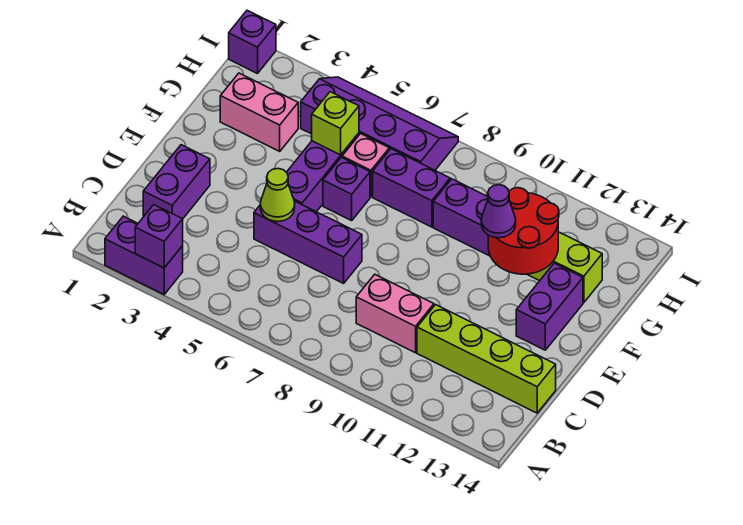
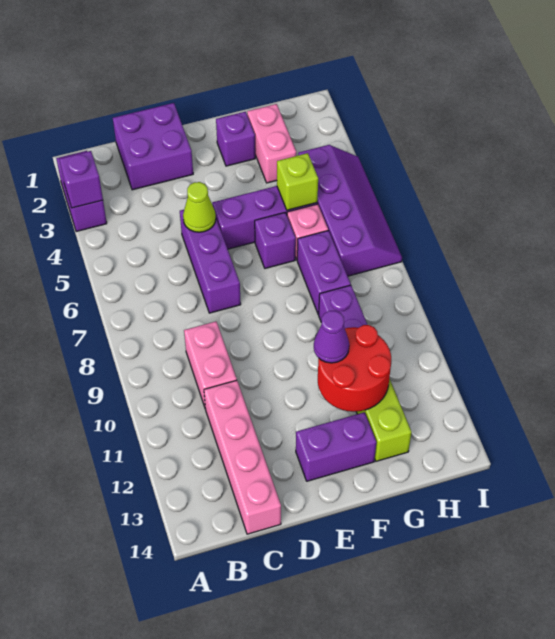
purple 1x2 brick [143,145,210,219] -> purple 2x2 brick [113,103,193,190]
lime 1x4 brick [417,305,556,413] -> pink 1x4 brick [204,380,281,534]
purple 1x1 brick [229,10,276,74] -> purple 1x1 brick moved to [216,112,255,166]

